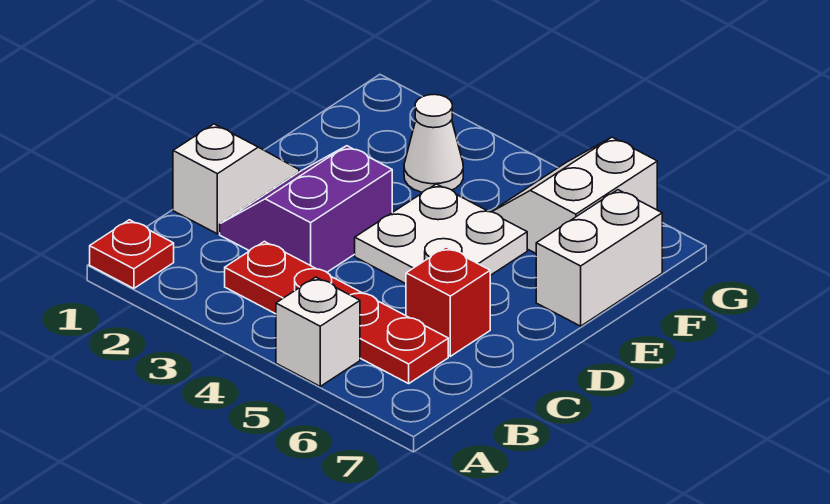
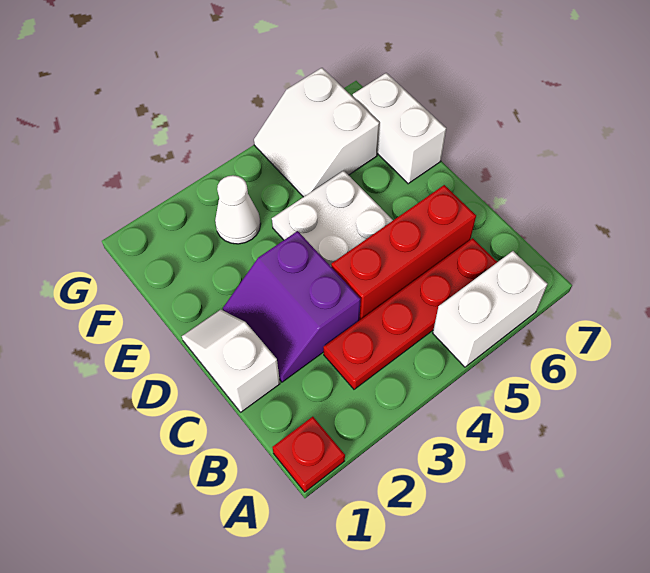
white 1x1 brick [276,277,360,386] -> white 1x2 brick [433,251,547,367]
red 1x1 brick [406,247,490,356] -> red 1x3 brick [331,185,476,320]

